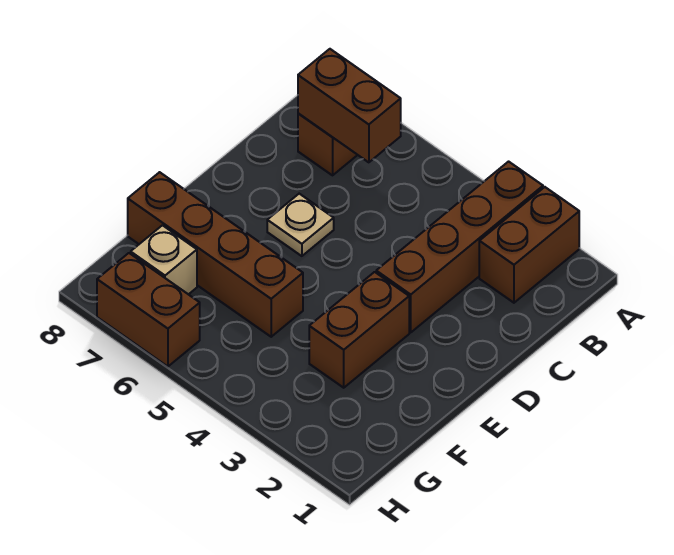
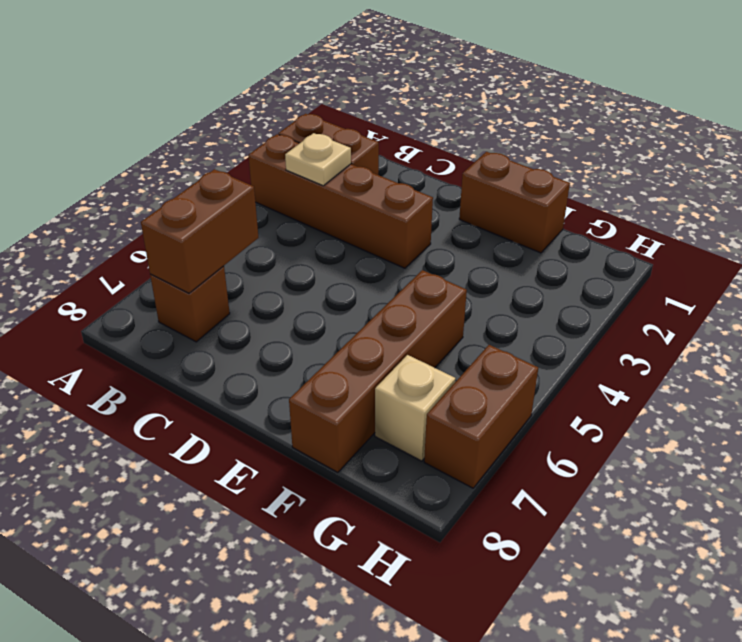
tan 1x1 plate [267,194,334,256] -> tan 1x1 plate moved to [285,133,351,186]
brown 1x2 brick [309,272,409,388] -> brown 1x2 brick moved to [459,152,570,253]

